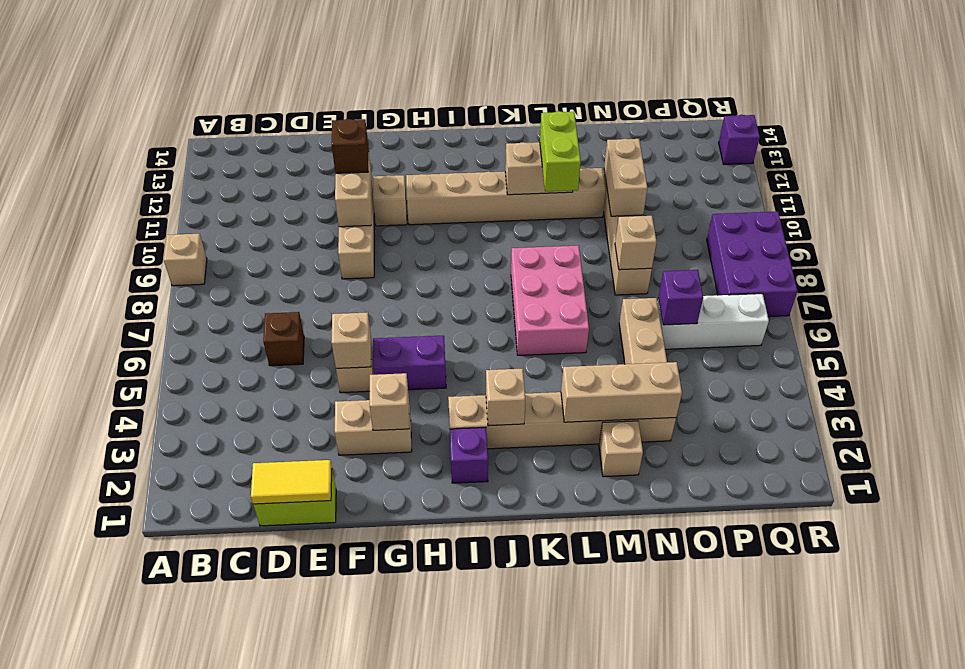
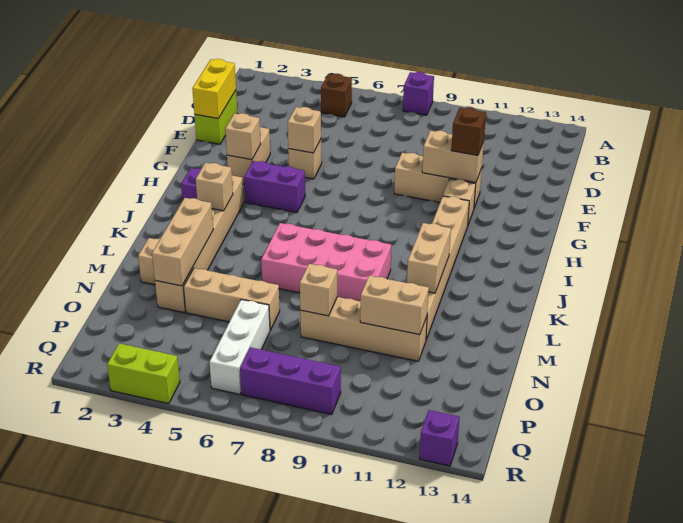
tan 1x1 brick [164,234,207,286] -> none
yellow 1x2 tile [251,460,332,504] -> yellow 1x2 brick [192,59,236,119]
brown 1x1 brick [263,312,304,366] -> brown 1x1 brick moved to [321,74,352,117]
purple 1x2 brick [373,336,446,390] -> purple 1x2 brick turned to [244,161,305,212]
pink 2x3 brick [511,246,589,355] -> pink 2x4 brick [261,223,391,301]
lime 1x2 brick [540,111,581,191] -> lime 1x2 brick moved to [107,343,180,404]
purple 1x1 brick [658,270,703,325] -> purple 1x1 brick moved to [403,72,434,115]
purple 2x3 brick [707,212,797,317] -> purple 1x3 brick [240,347,341,415]

